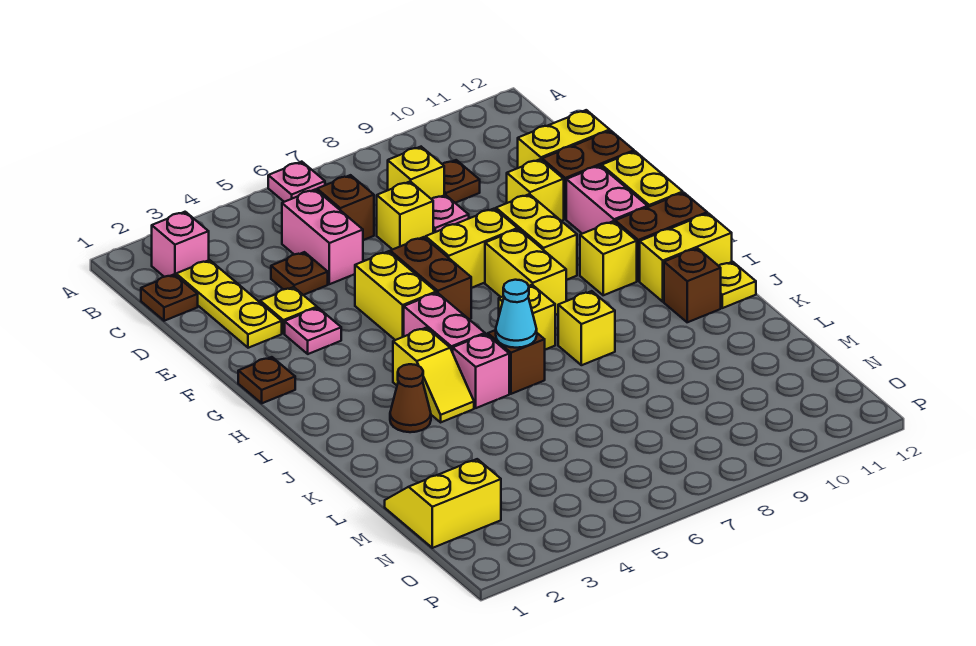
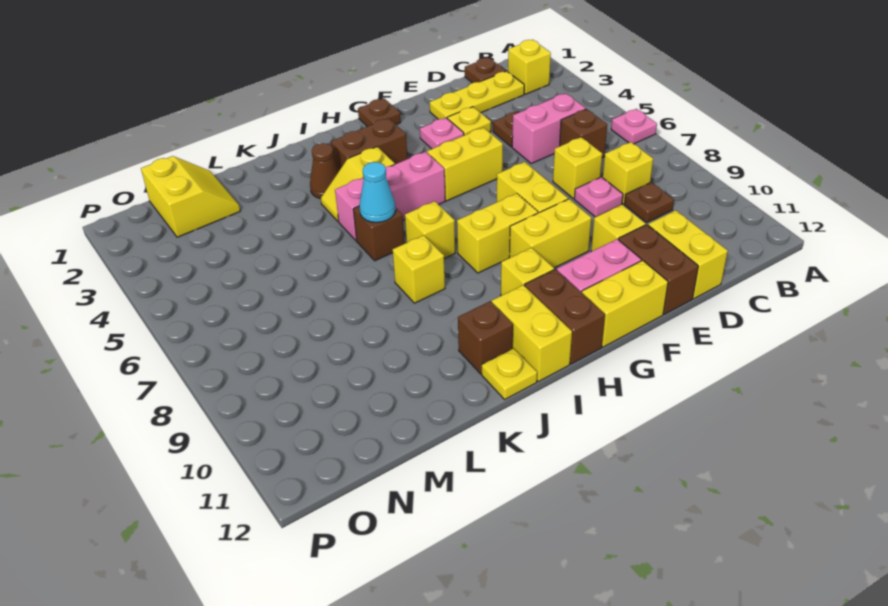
pink 1x1 brick [152,212,209,277] -> yellow 1x1 brick [508,40,551,94]
brown 1x2 brick [390,237,471,319] -> brown 1x2 brick moved to [331,118,407,170]

